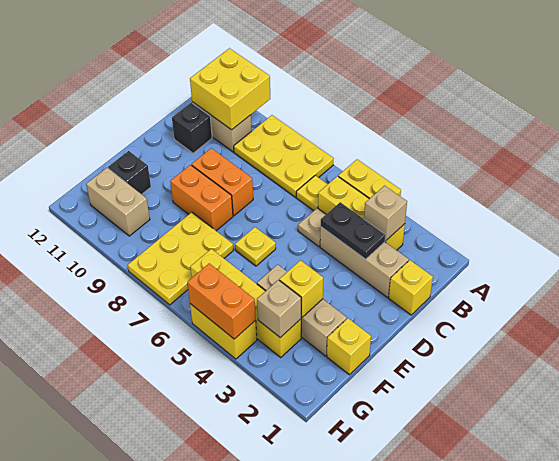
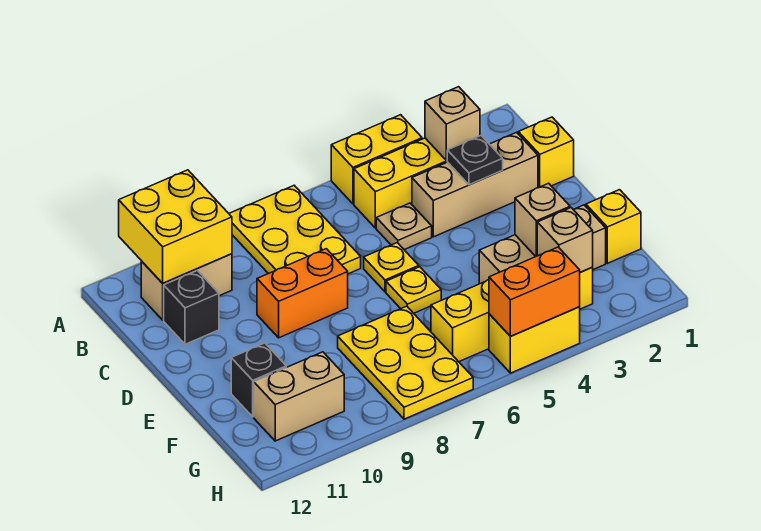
yellow 2x3 plate [234,115,334,197] -> yellow 2x3 plate turned to [229,185,361,274]
yellow 1x1 plate [296,175,328,211] -> yellow 1x1 plate moved to [364,243,419,292]
black 1x2 plate [321,202,386,259] -> black 1x1 plate [447,136,503,185]
orange 1x2 brick [170,165,233,231] -> none
yellow 1x1 brick [279,260,323,317] -> tan 1x1 brick [515,183,570,256]

